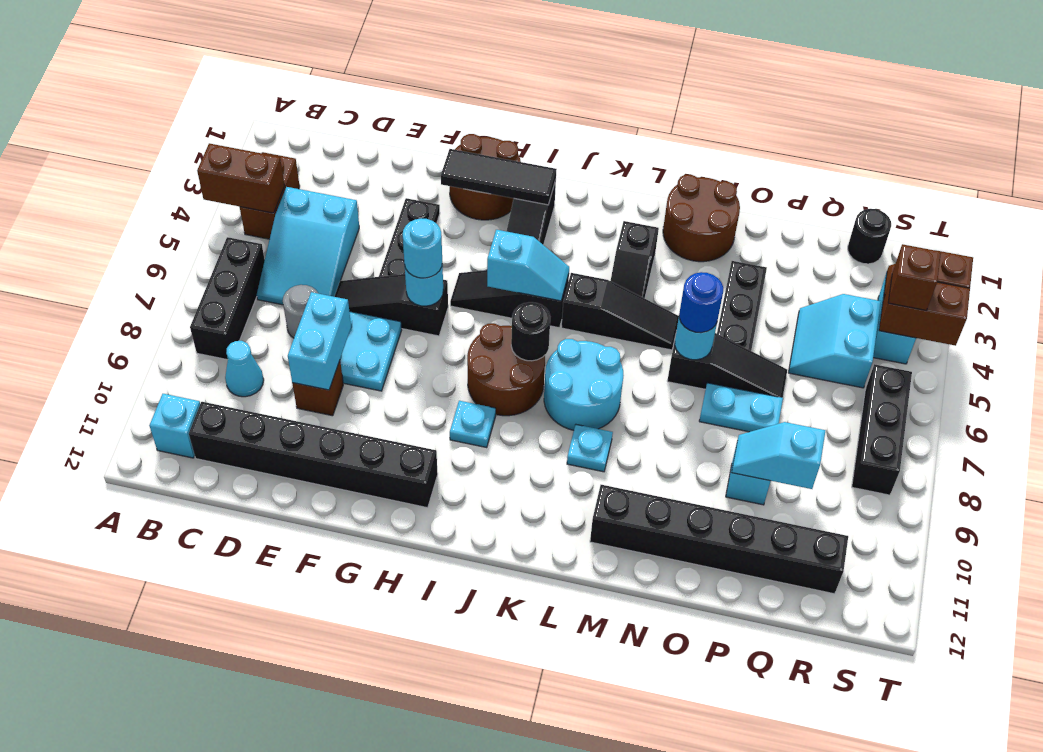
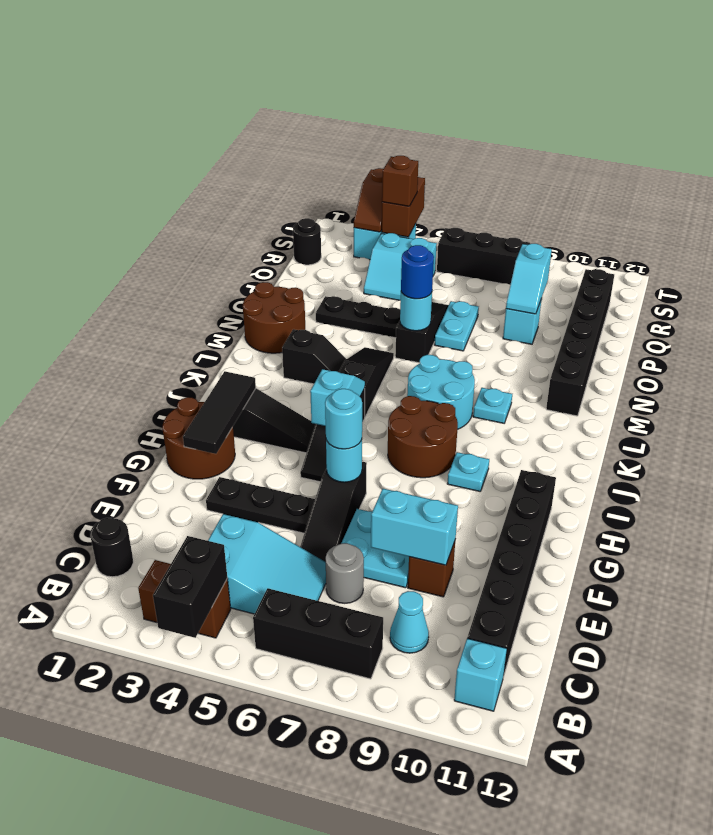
brown 1x2 brick [197,143,285,213] -> black 1x2 brick [153,536,227,638]
black 1x1 round brick [511,302,550,361] -> black 1x1 round brick moved to [90,518,133,577]

